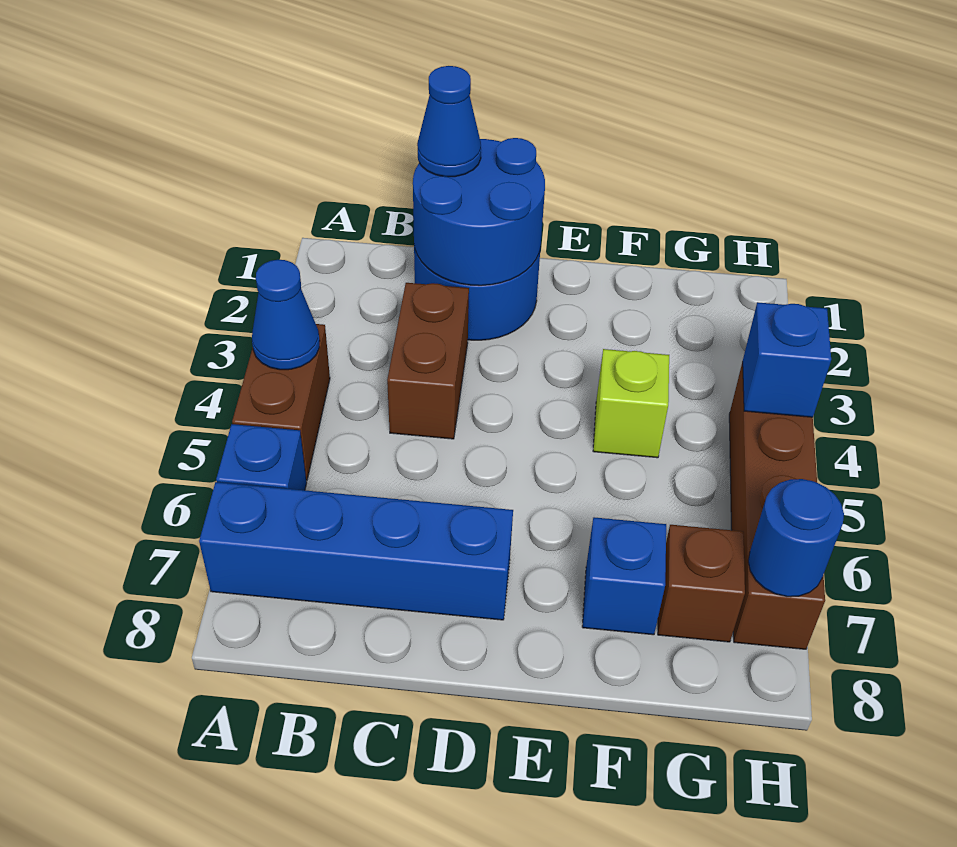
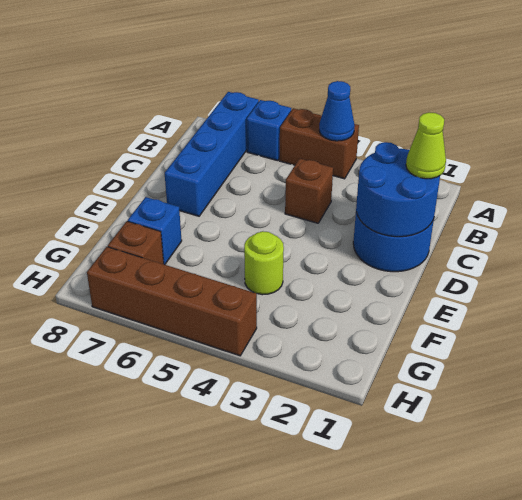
blue 1x1 cone [417,66,481,177] -> lime 1x1 cone [406,112,446,179]
brown 1x2 brick [387,283,469,439] -> brown 1x1 brick [285,159,333,223]
lime 1x1 brick [593,349,669,458] -> lime 1x1 round brick [244,231,284,295]
blue 1x1 brick [743,302,831,417] -> none
blue 1x1 round brick [748,479,844,597] -> none

